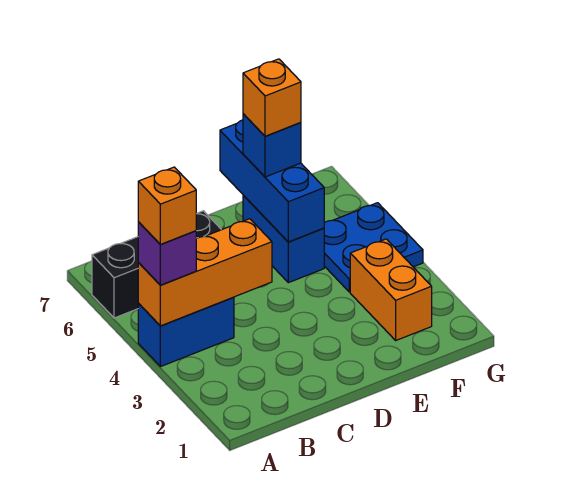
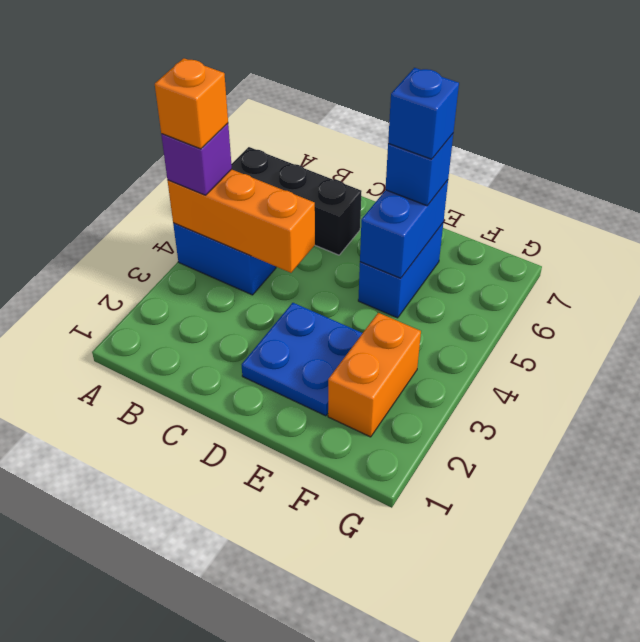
blue 1x3 brick [220,120,324,242] -> blue 1x2 brick [360,180,448,278]
orange 1x1 brick [243,59,301,136] -> blue 1x1 brick [388,68,459,159]
blue 2x2 plate [324,203,423,292] -> blue 2x2 plate moved to [242,303,362,416]

